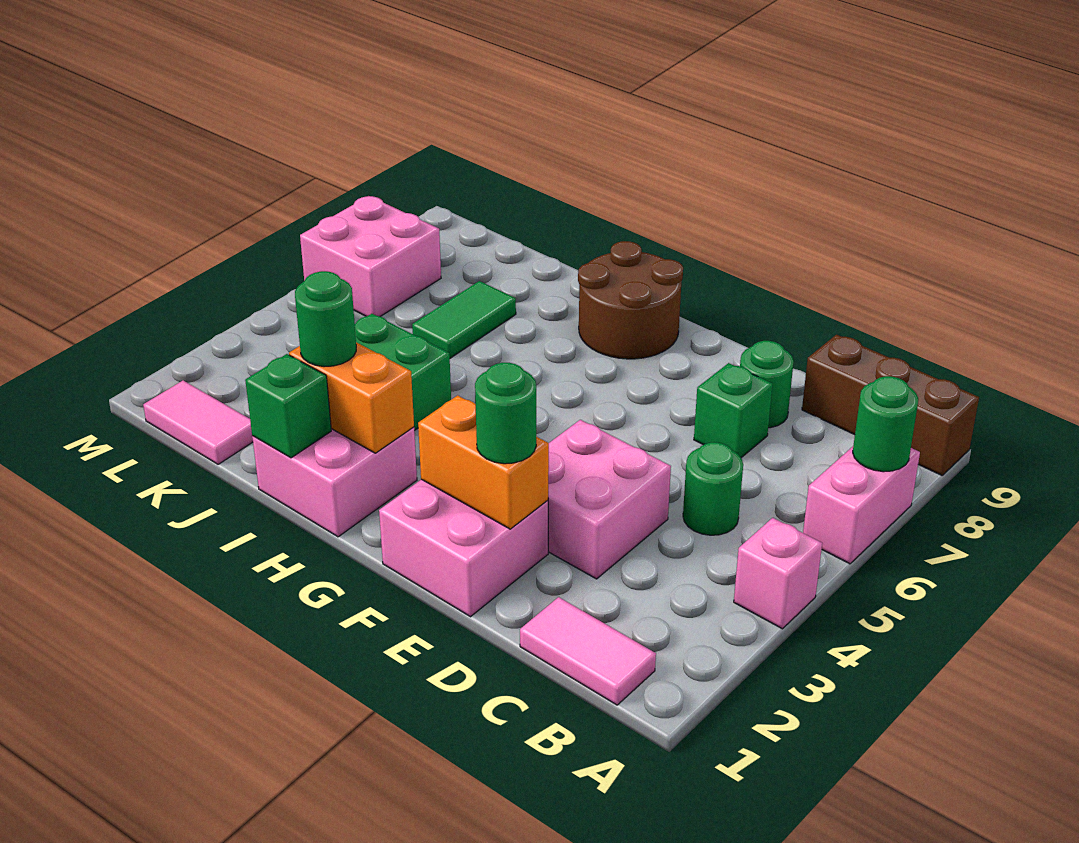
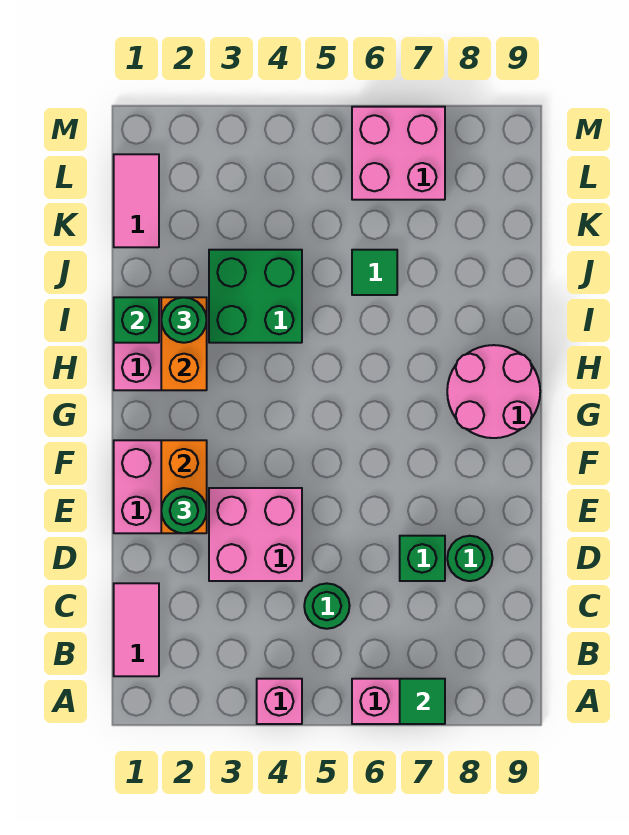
green 1x1 round brick [853,376,918,472] -> green 1x1 tile [400,679,445,724]
brown 1x3 brick [802,335,979,475] -> none
brown 2x2 round brick [578,241,683,359] -> pink 2x2 round brick [447,345,540,438]
green 1x2 tile [412,281,516,358] -> green 1x1 tile [352,250,397,295]

